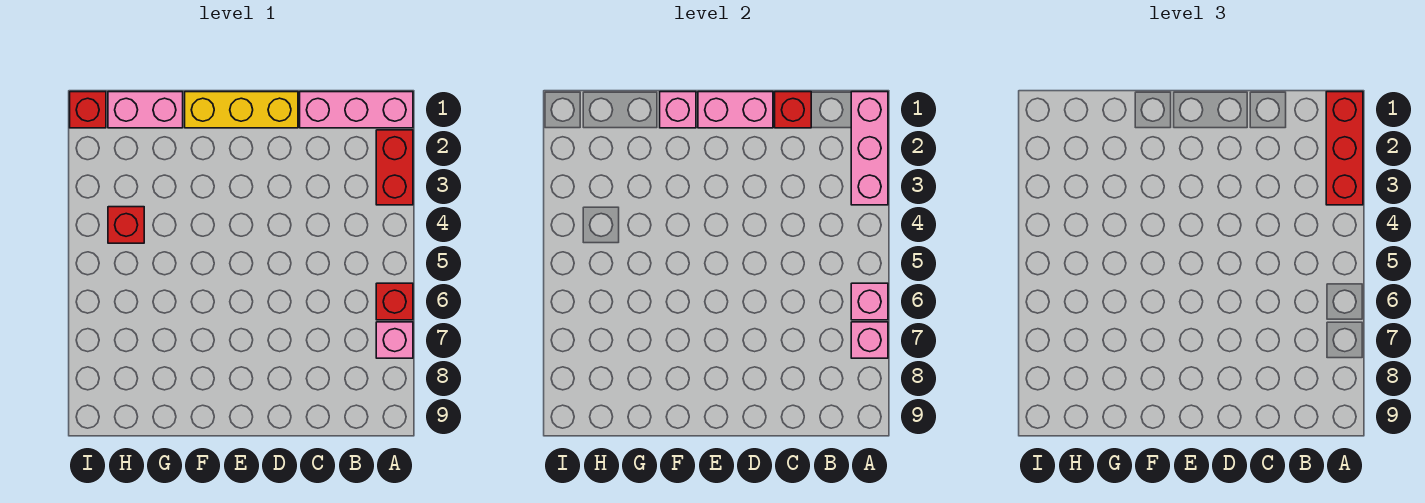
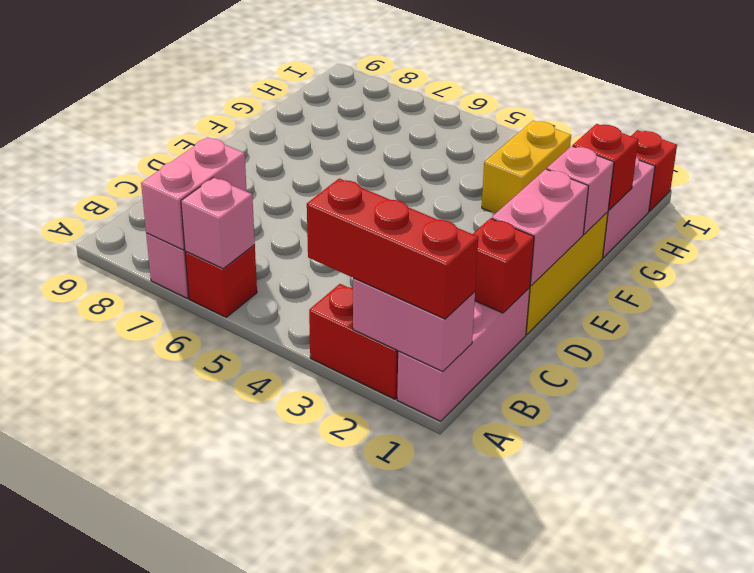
pink 1x3 brick [851,92,888,205] -> pink 1x2 brick [353,278,475,371]
pink 1x1 brick [851,322,888,358] -> pink 1x2 brick [141,137,247,250]
none -> yellow 1x2 brick [482,121,571,213]
red 1x1 brick [108,207,144,243] -> red 1x1 brick moved to [573,124,638,210]

